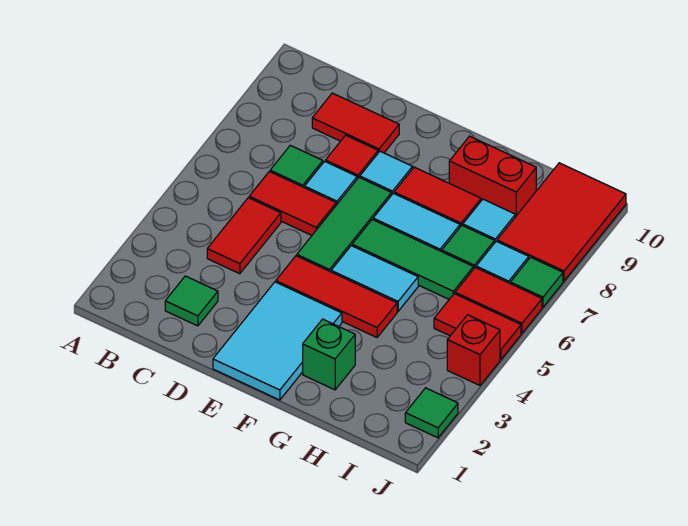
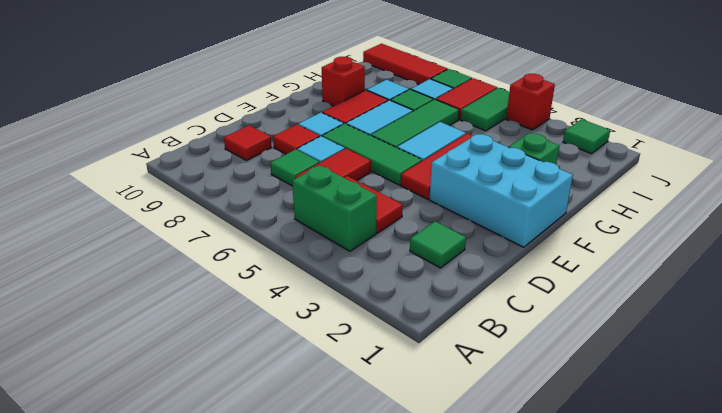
none -> green 1x2 brick [292,165,377,251]
red 1x2 tile [312,93,399,153] -> red 1x1 tile [224,125,272,160]
cyan 2x3 tile [213,282,342,400] -> cyan 2x3 brick [429,134,573,247]
red 1x2 brick [449,136,536,217] -> red 1x1 brick [322,57,365,106]
red 1x2 tile [434,294,521,359] -> green 1x2 tile [461,88,509,131]
red 2x3 tile [497,163,626,281] -> red 1x3 tile [363,44,448,84]

